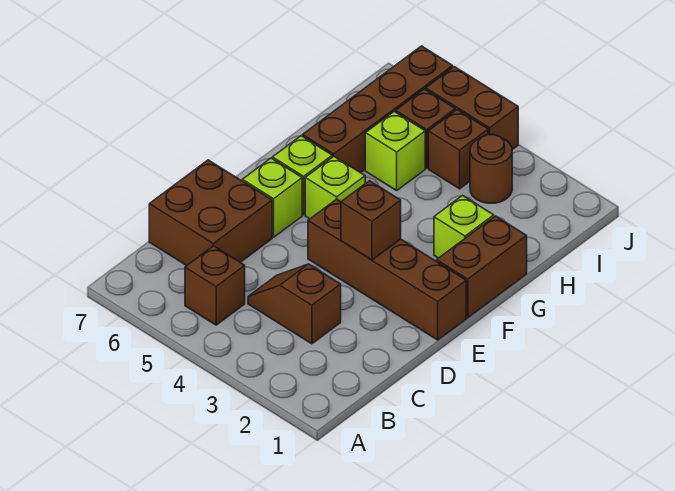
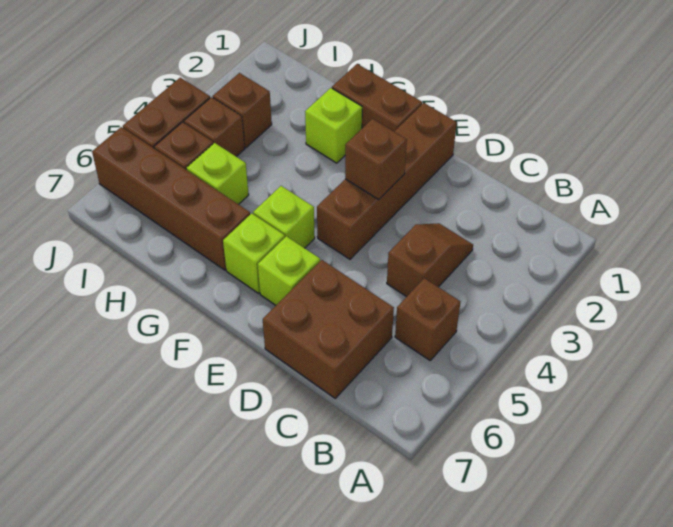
brown 1x2 slope [248,264,341,344] -> brown 1x2 slope turned to [387,223,473,297]
brown 1x1 round brick [470,135,512,203] -> brown 1x1 brick [213,73,272,148]

